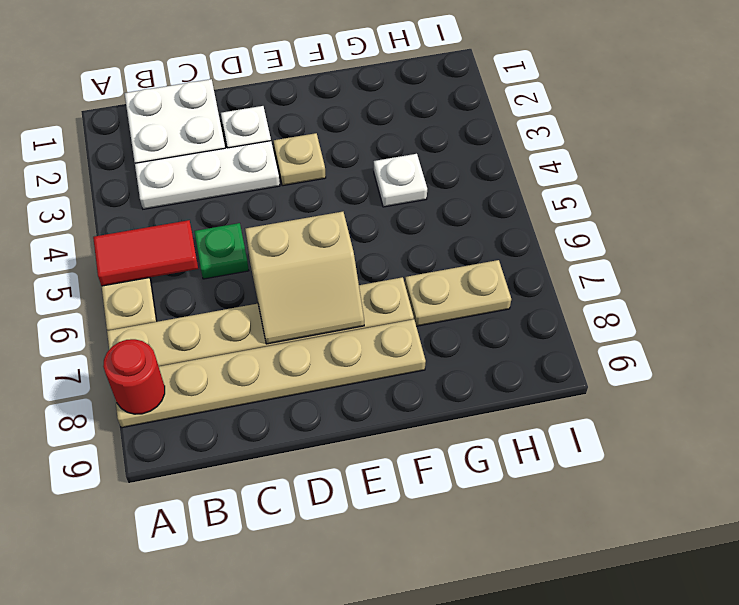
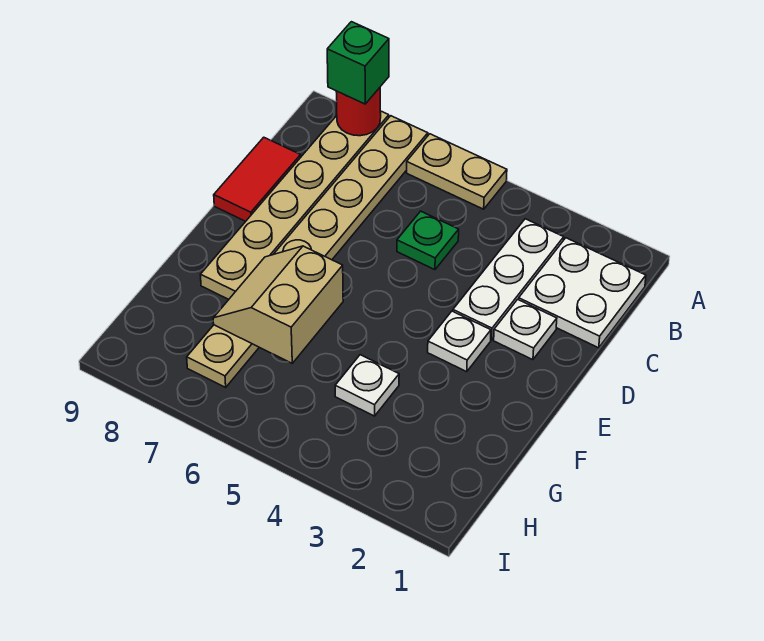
red 1x2 tile [93,220,198,286] -> red 1x2 tile moved to [214,137,301,221]
none -> green 1x1 brick [327,22,389,104]
tan 2x2 slope [245,212,364,344] -> tan 2x2 slope moved to [213,246,343,363]
tan 1x1 plate [274,133,326,186] -> white 1x1 plate [428,311,491,372]

